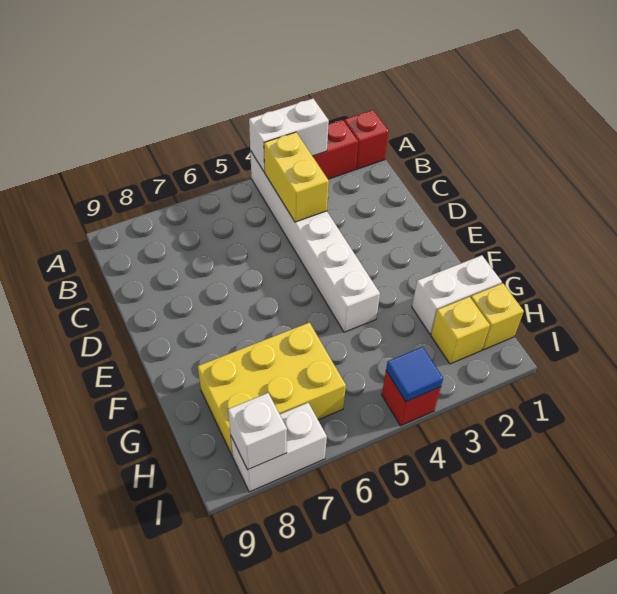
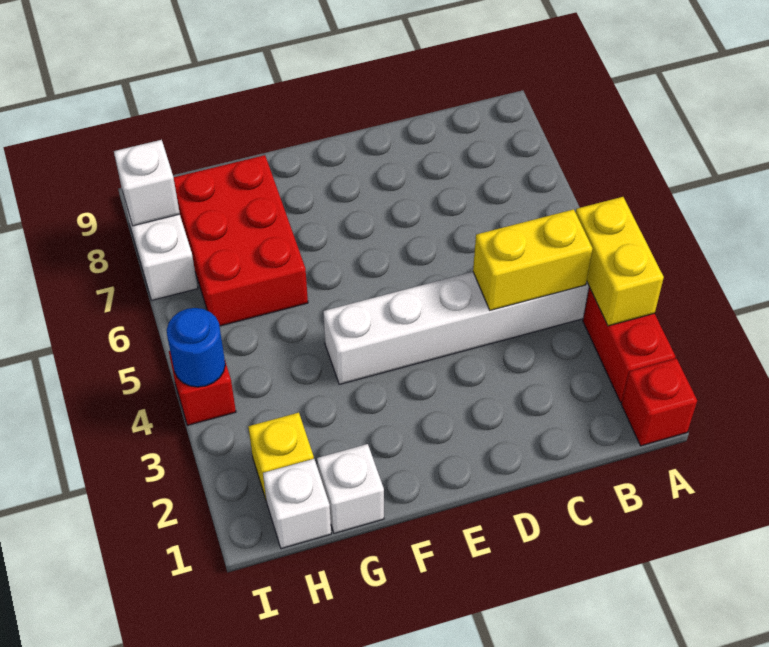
white 1x2 brick [249,99,329,172] -> yellow 1x2 brick [576,197,664,326]
white 1x2 brick [412,255,502,334] -> white 1x1 brick [317,444,384,533]
yellow 2x3 brick [198,323,346,456] -> red 2x3 brick [174,155,308,326]
yellow 1x1 brick [471,283,524,350] -> white 1x1 brick [263,459,331,549]
blue 1x1 tile [386,347,443,402] -> blue 1x1 round brick [167,308,225,387]

